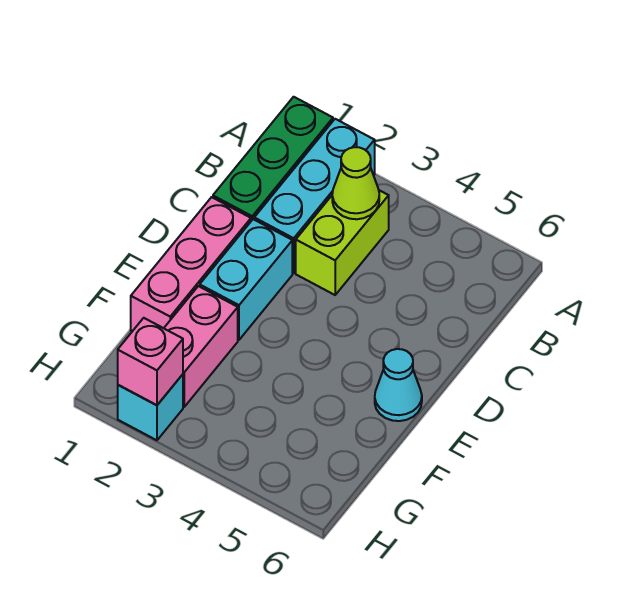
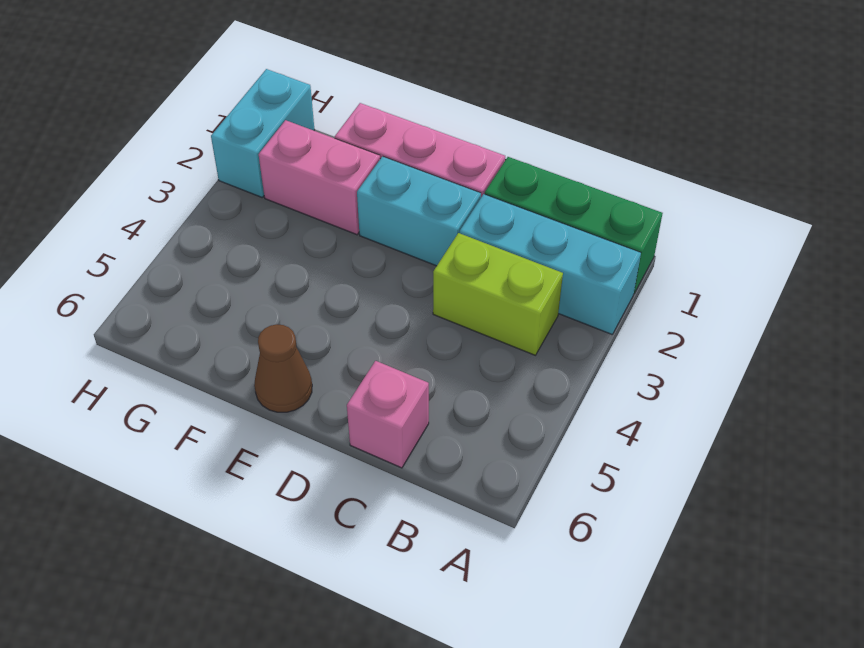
lime 1x1 cone [332,147,379,219] -> none
cyan 1x1 cone [375,349,422,421] -> brown 1x1 cone [254,324,312,412]
cyan 1x1 brick [118,374,183,440] -> cyan 1x2 brick [211,69,314,197]
pink 1x1 brick [118,318,183,405] -> pink 1x1 brick moved to [347,361,429,468]

